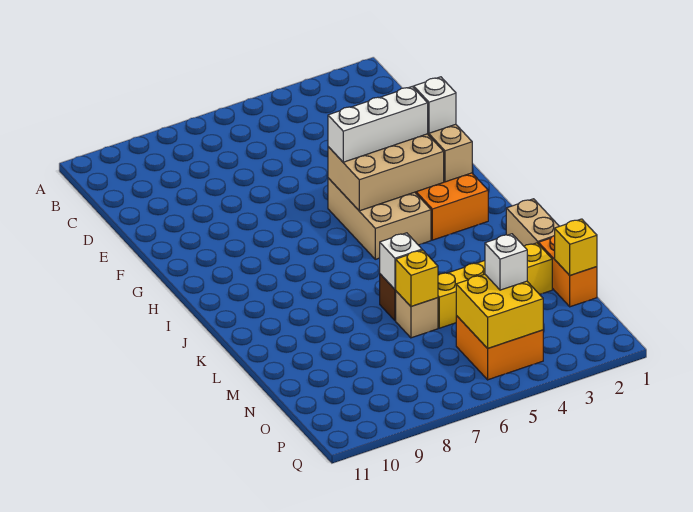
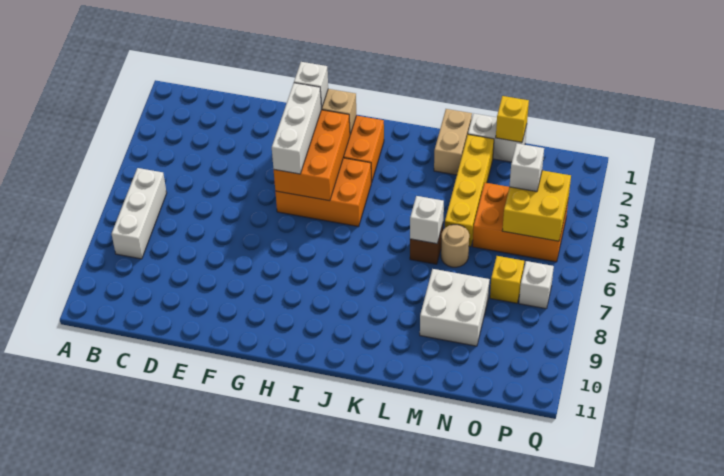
none -> white 1x3 brick [112,168,167,259]
tan 2x3 brick [328,134,444,211] -> orange 2x3 brick [274,110,350,201]
tan 2x3 brick [328,178,431,259] -> orange 2x3 brick [275,158,372,227]
tan 1x2 brick [506,199,559,246] -> tan 1x2 brick turned to [434,109,472,175]
orange 1x2 brick [538,235,597,307] -> white 1x2 brick [468,113,527,162]
tan 1x1 brick [396,291,438,338] -> tan 1x1 round brick [441,225,469,267]
yellow 1x1 brick [395,250,438,307] -> yellow 1x1 brick moved to [490,256,524,303]
none -> white 2x2 brick [420,269,489,346]
orange 2x2 brick [456,316,543,380] -> orange 2x3 brick [473,183,568,262]
none -> white 1x1 brick [519,261,554,309]

